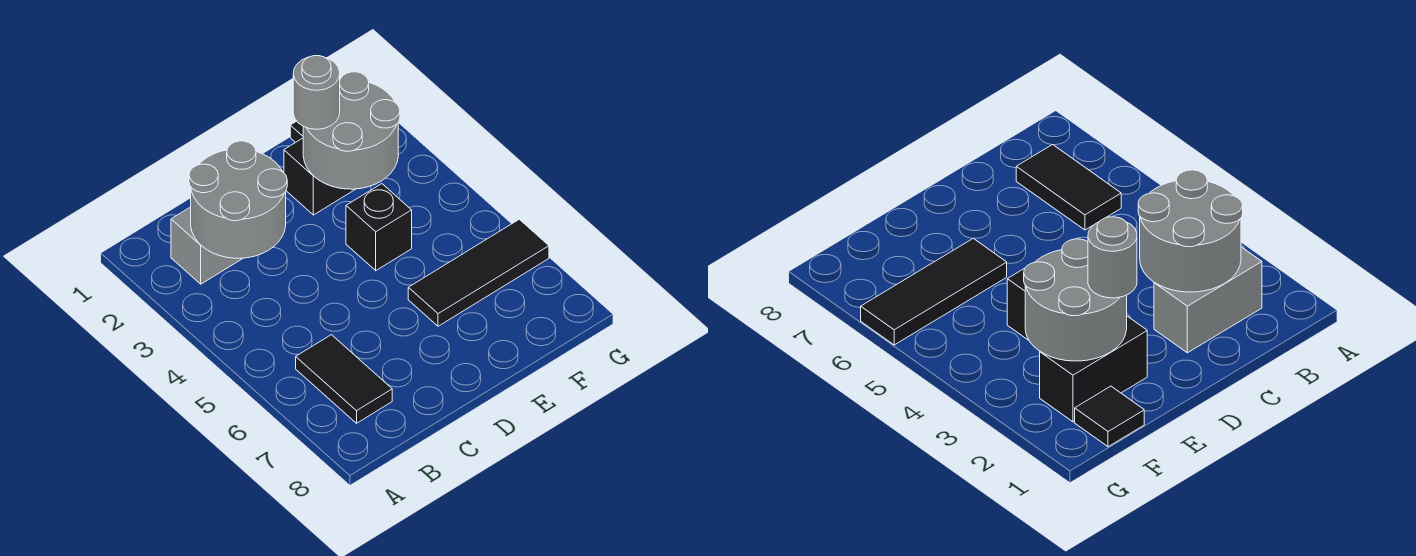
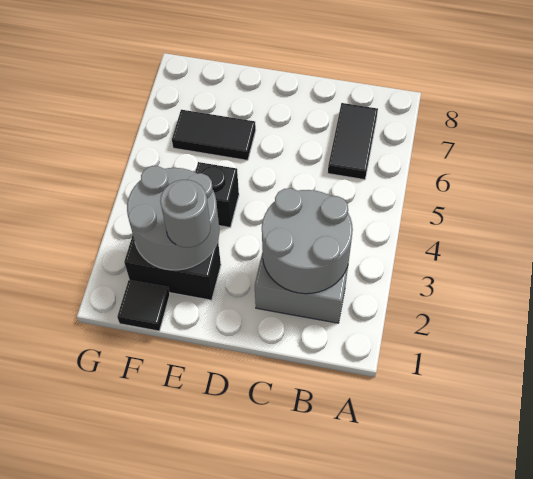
black 1x3 tile [408,219,549,326] -> black 1x2 tile [172,110,256,160]

